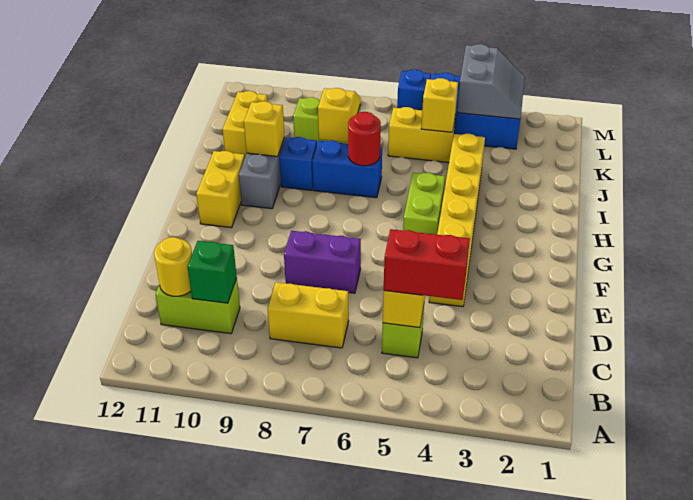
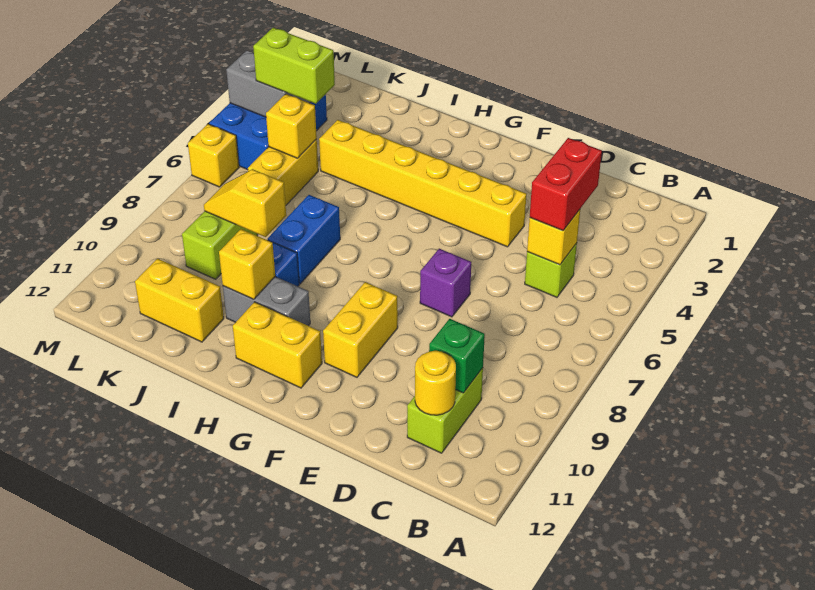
yellow 1x2 brick [268,282,349,348] -> yellow 1x2 brick moved to [323,282,398,377]
purple 1x2 brick [284,231,361,293] -> purple 1x1 brick [420,249,471,317]
lime 1x2 brick [403,173,445,235] -> lime 1x2 brick moved to [253,28,335,104]
red 1x1 round brick [348,112,381,166] -> none
blue 1x1 brick [397,70,431,110] -> yellow 1x1 brick [188,124,239,187]

